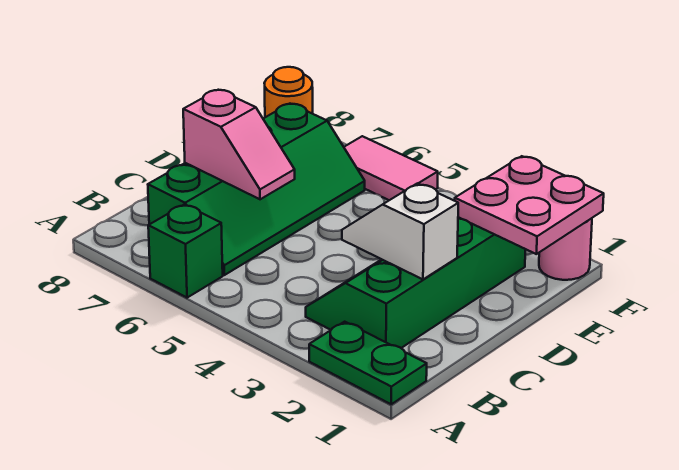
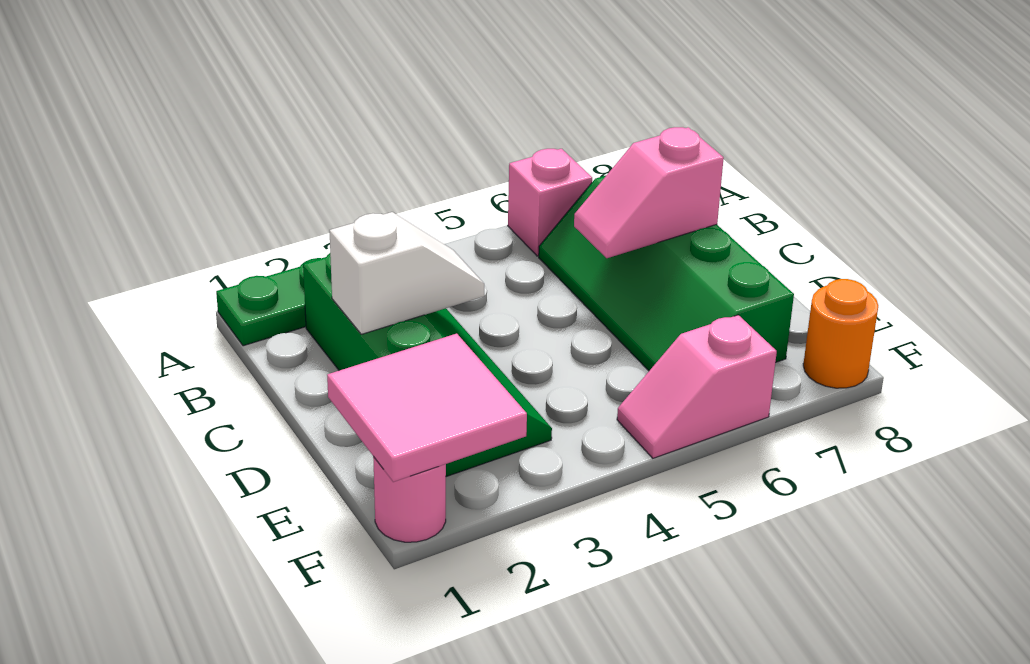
green 1x1 brick [148,204,223,298] -> pink 1x1 brick [508,149,592,256]
pink 2x2 plate [455,156,604,254] -> pink 2x2 tile [327,334,527,482]
pink 1x2 tile [344,136,438,200] -> pink 1x2 slope [617,315,777,458]

